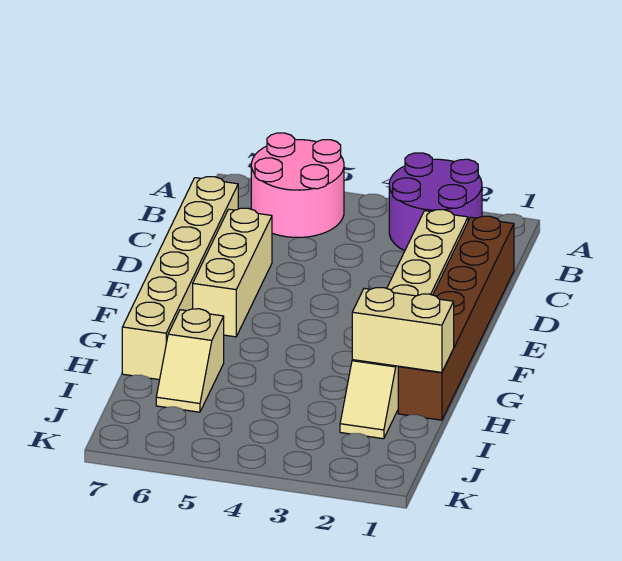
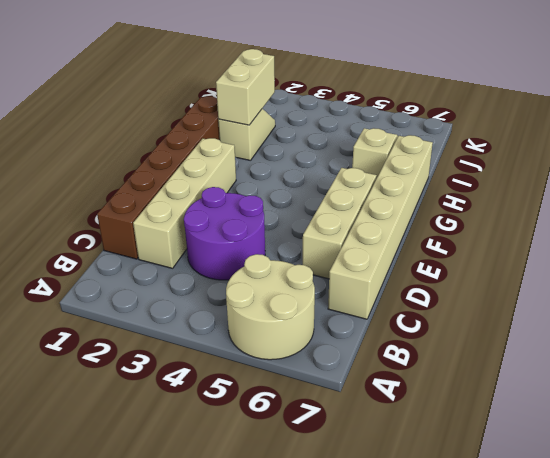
purple 2x2 round brick [389,153,482,251] -> purple 2x2 round brick moved to [184,187,265,280]
pink 2x2 round brick [251,133,344,237] -> tan 2x2 round brick [226,254,315,360]
tan 1x2 brick [352,288,454,372] -> tan 1x2 brick turned to [216,49,275,125]

